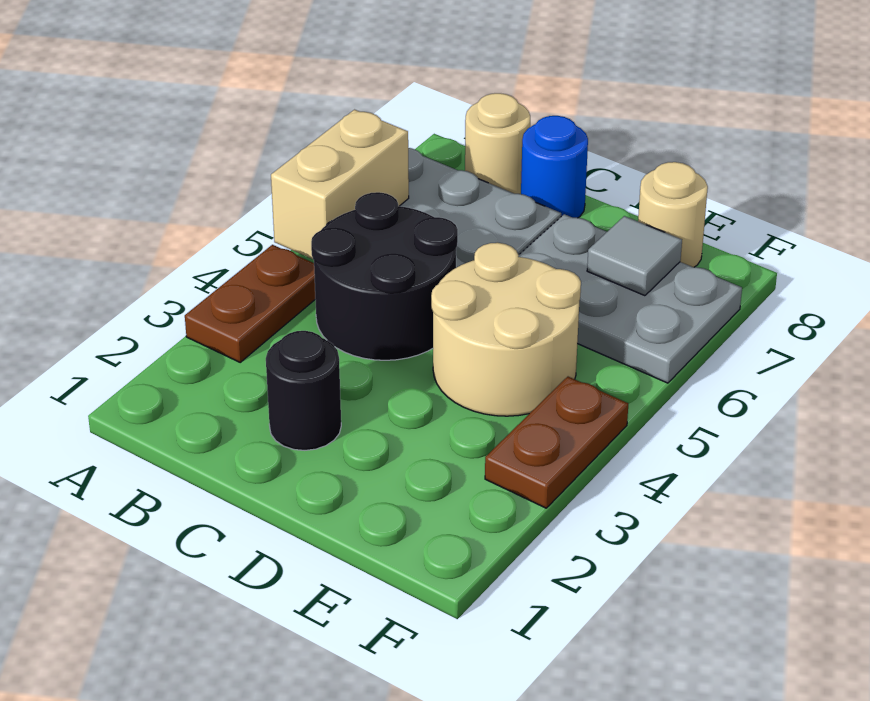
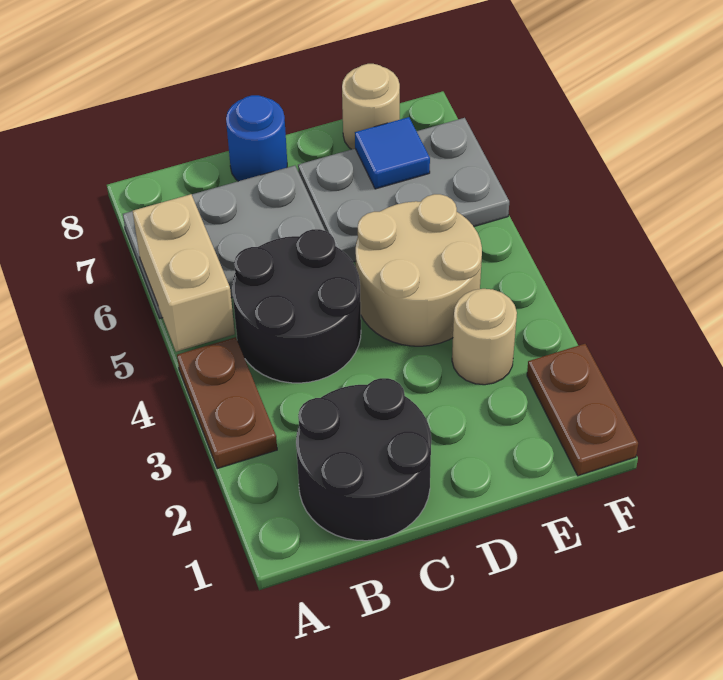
tan 1x1 round brick [465,93,530,194] -> tan 1x1 round brick moved to [452,289,517,385]
black 1x1 round brick [266,331,341,450] -> black 2x2 round brick [296,378,431,541]
grey 1x1 tile [587,216,682,296] -> blue 1x1 tile [355,117,430,189]
brown 1x2 plate [485,377,628,508] -> brown 1x2 plate moved to [527,344,638,476]

